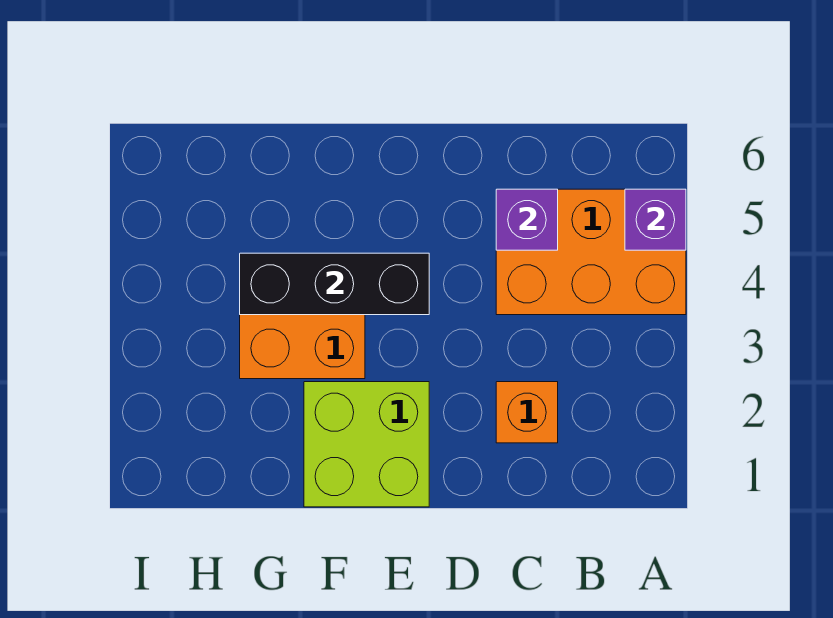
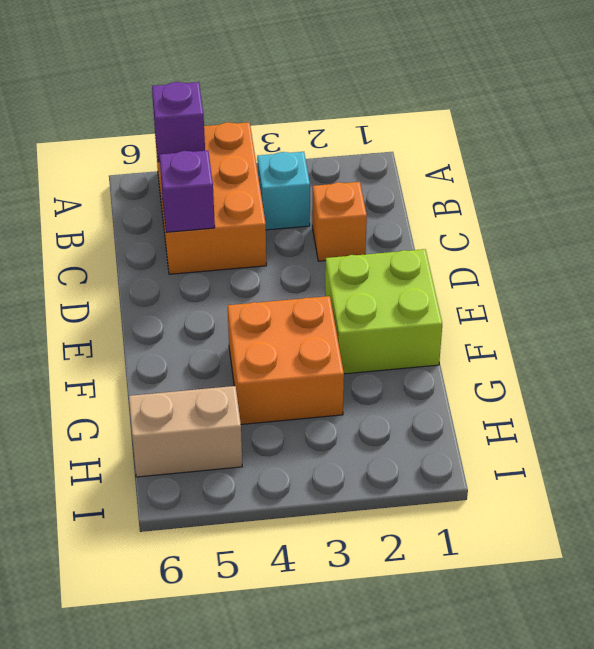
none -> cyan 1x1 brick [257,152,310,230]
black 1x3 brick [240,253,429,315] -> none
none -> tan 1x2 brick [129,386,242,477]

